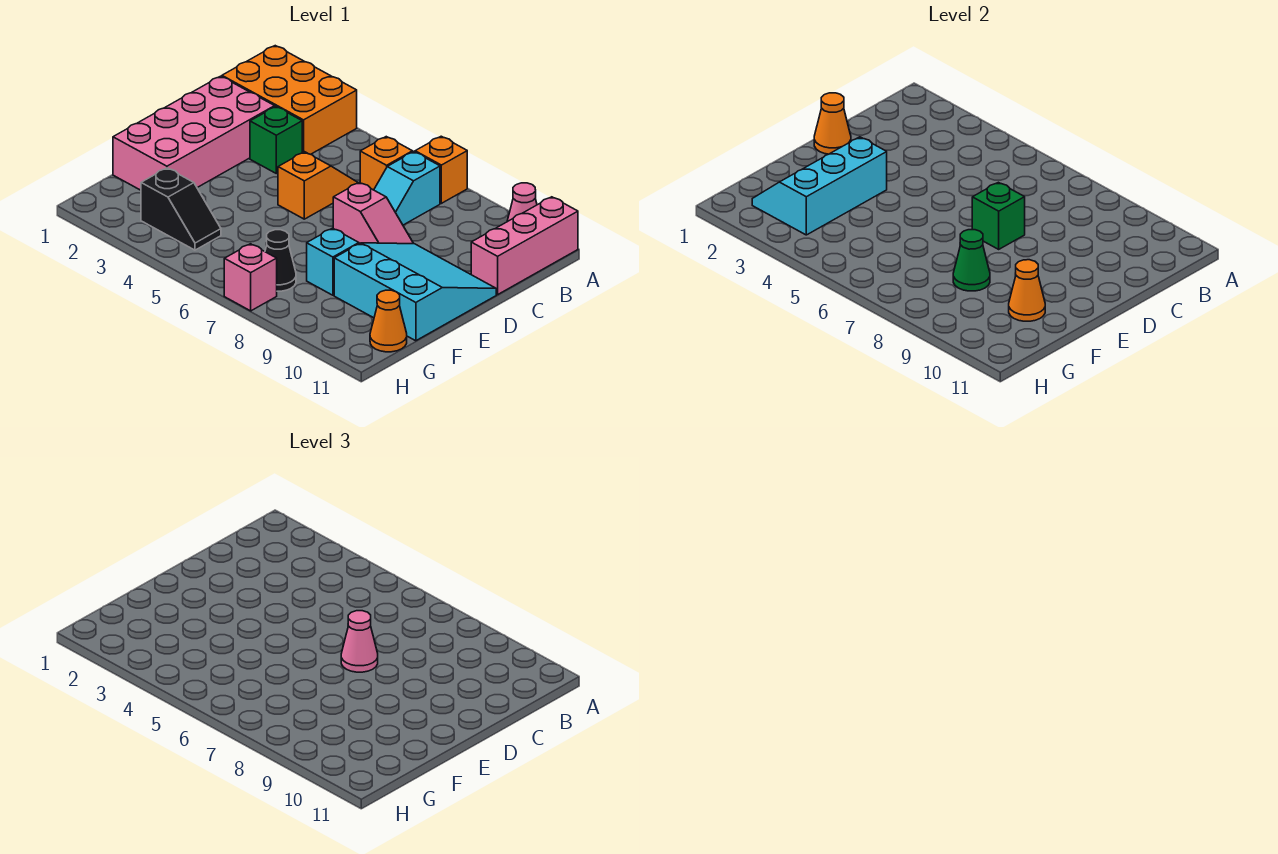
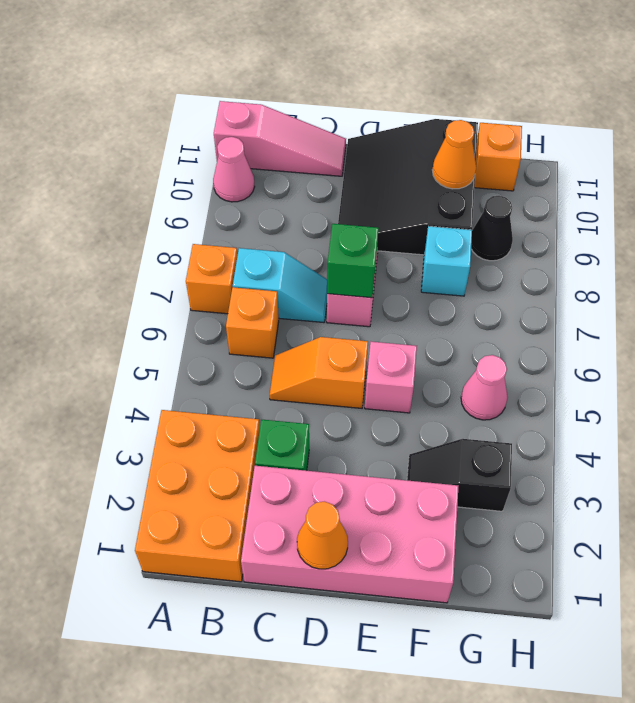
pink 1x3 brick [471,197,578,295] -> pink 1x3 slope [214,101,346,176]
pink 1x1 cone [341,611,378,672] -> pink 1x1 cone moved to [461,355,508,420]
cyan 3x3 slope [334,243,496,341] -> black 3x3 slope [338,119,478,255]
cyan 2x3 slope [752,137,887,235] -> none
green 1x1 cone [953,230,990,291] -> none
black 1x2 slope [141,168,221,250] -> black 1x2 slope turned to [407,439,512,511]
black 1x1 cone [265,230,296,291] -> black 1x1 cone moved to [471,196,513,261]
orange 1x1 cone [370,290,407,352] -> orange 1x1 brick [474,123,522,191]
pink 1x1 brick [224,244,277,311] -> pink 1x1 brick moved to [365,342,417,413]

